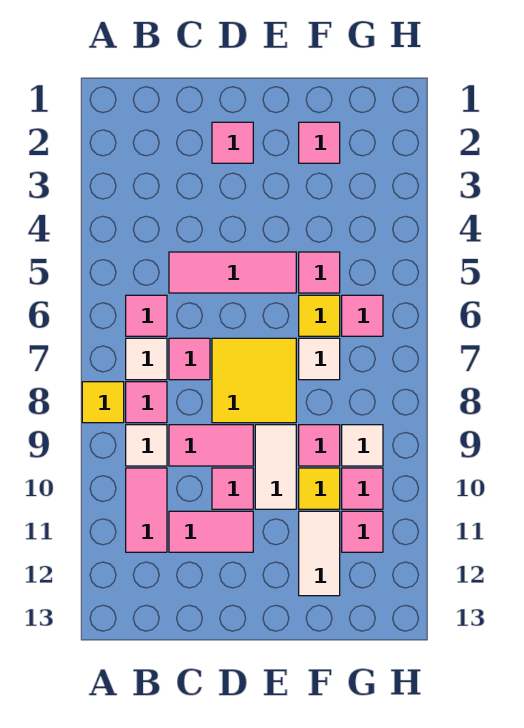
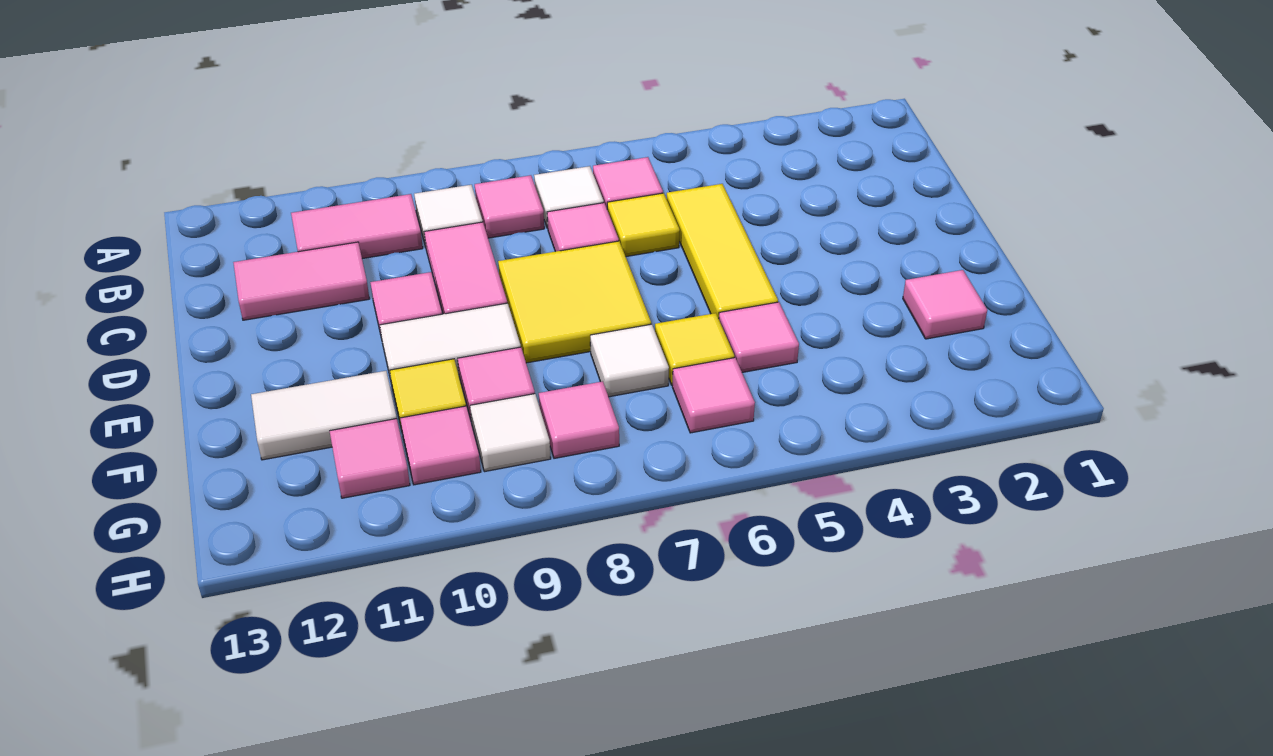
yellow 1x1 tile [82,382,124,423] -> yellow 1x1 tile moved to [607,193,680,257]
pink 1x3 tile [169,252,296,293] -> yellow 1x3 tile [667,184,778,318]
pink 1x2 tile [169,511,253,552] -> pink 1x2 tile turned to [233,242,369,320]
pink 1x1 tile [212,122,253,163] -> pink 1x1 tile moved to [539,381,619,458]

